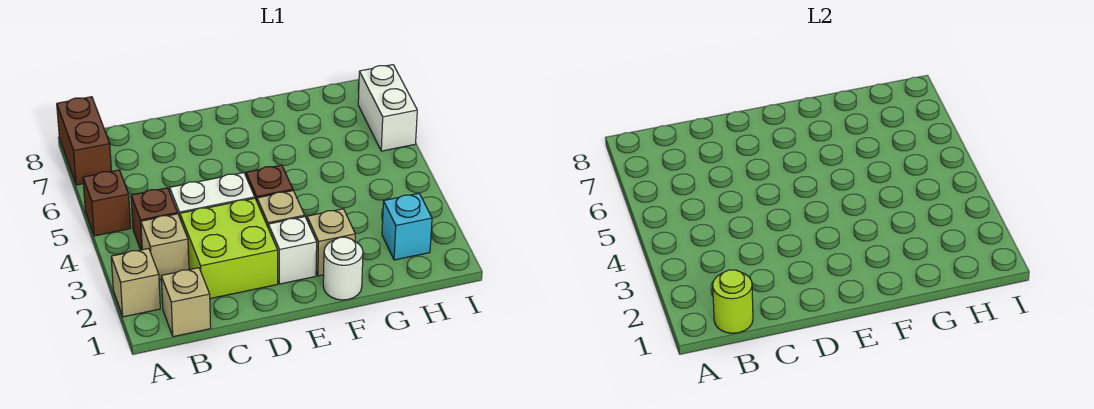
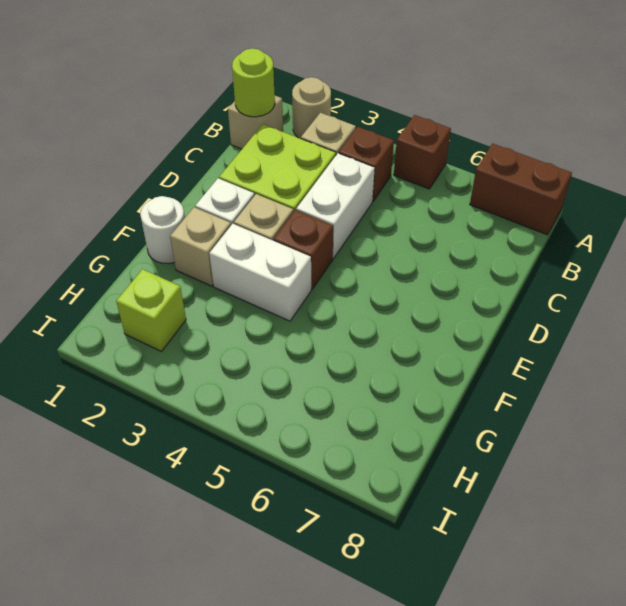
tan 1x1 brick [111,248,160,317] -> tan 1x1 round brick [292,77,331,139]
cyan 1x1 brick [382,193,432,260] -> lime 1x1 brick [116,269,186,351]
white 1x2 brick [358,65,417,151] -> white 1x2 brick moved to [209,224,311,321]

